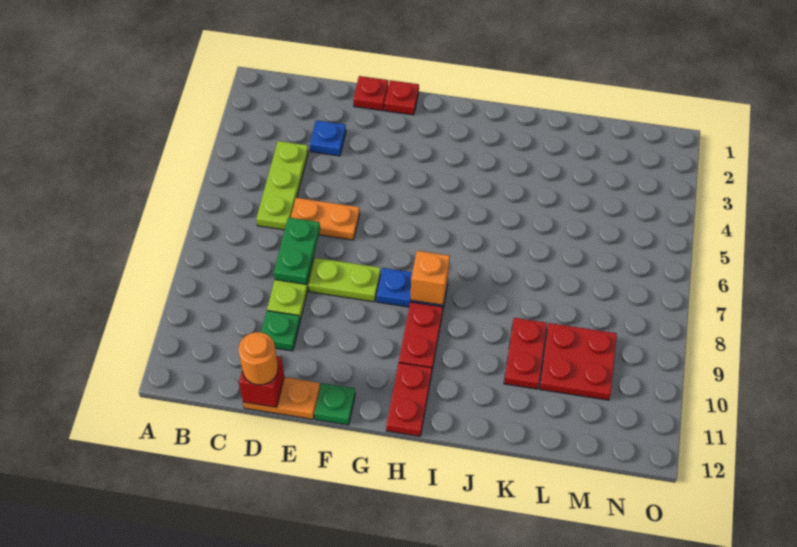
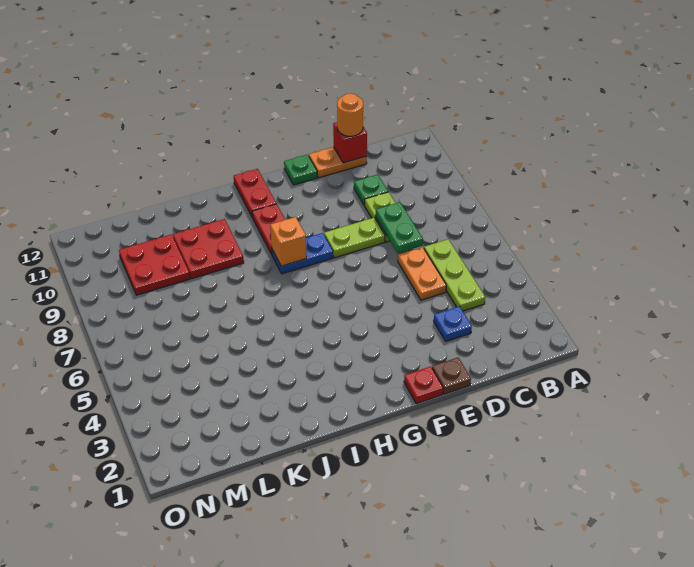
orange 1x2 plate [291,198,360,240] -> orange 1x2 plate turned to [398,247,446,300]
red 1x1 plate [353,76,388,111] -> brown 1x1 plate [432,358,471,394]
red 1x2 plate [504,318,547,389] -> red 2x2 plate [173,219,244,279]

